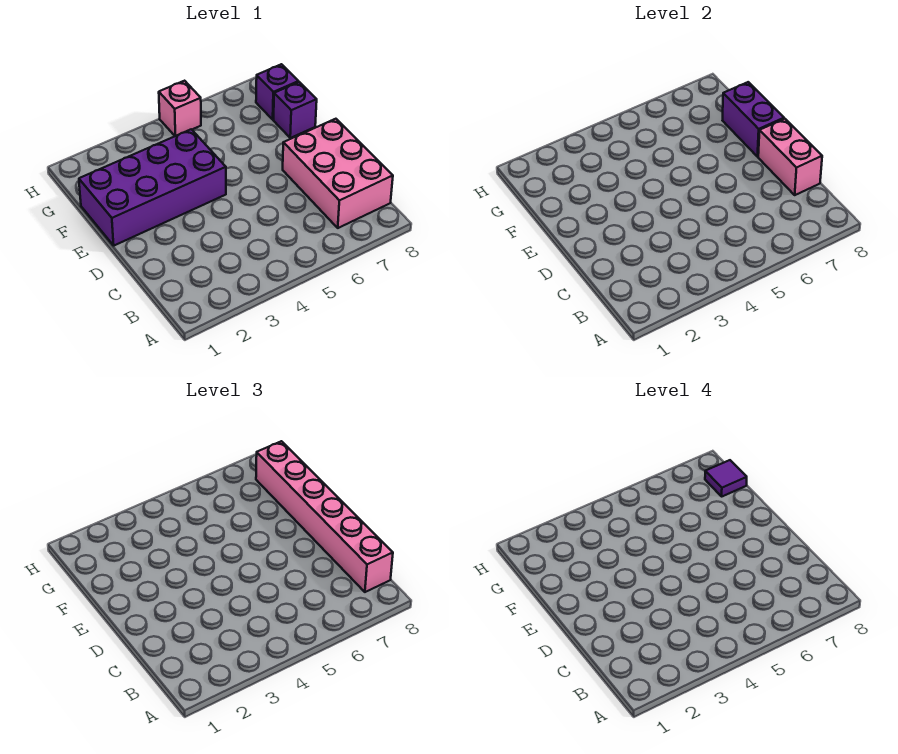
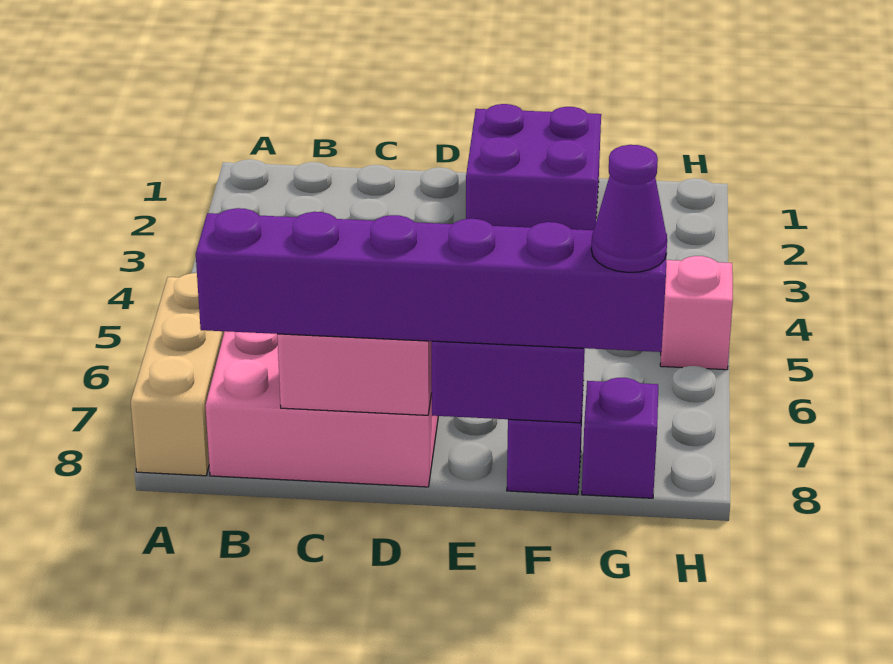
none -> tan 1x3 brick [131,273,224,476]
pink 1x6 brick [256,441,393,592] -> purple 1x6 brick [196,208,667,352]
purple 2x4 brick [79,129,226,246] -> purple 2x2 brick [466,104,601,230]
purple 1x1 tile [705,460,747,496] -> purple 1x1 cone [591,145,667,272]

